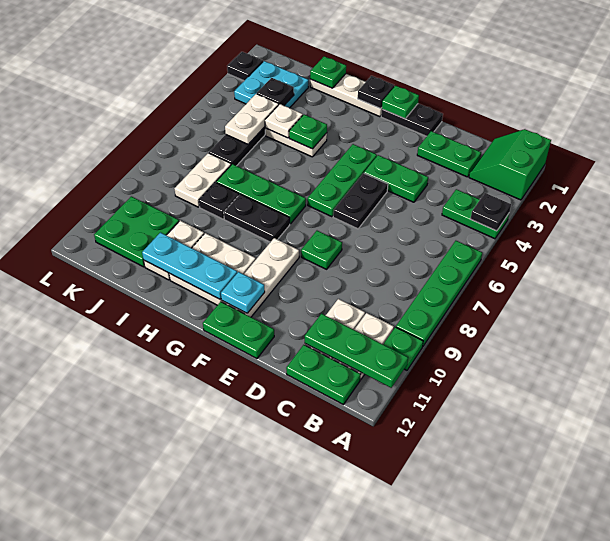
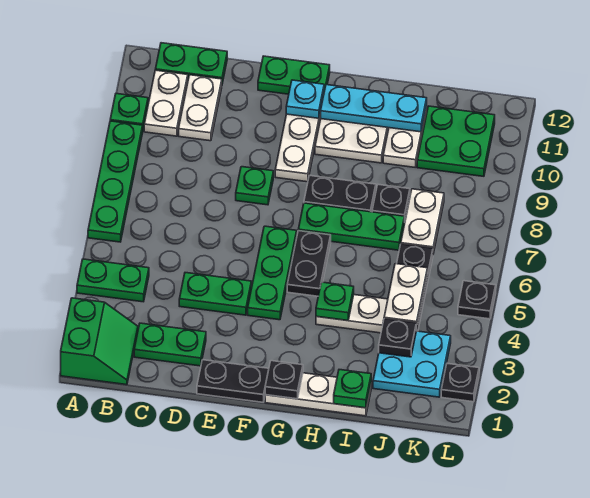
black 1x1 plate [471,193,511,231] -> black 1x1 plate moved to [458,281,496,319]
green 1x3 plate [305,314,408,388] -> none
black 1x2 plate [333,173,388,229] -> black 1x2 plate moved to [287,231,331,296]
green 1x1 plate [382,86,419,119] -> none
white 1x1 plate [265,104,303,138] -> none

